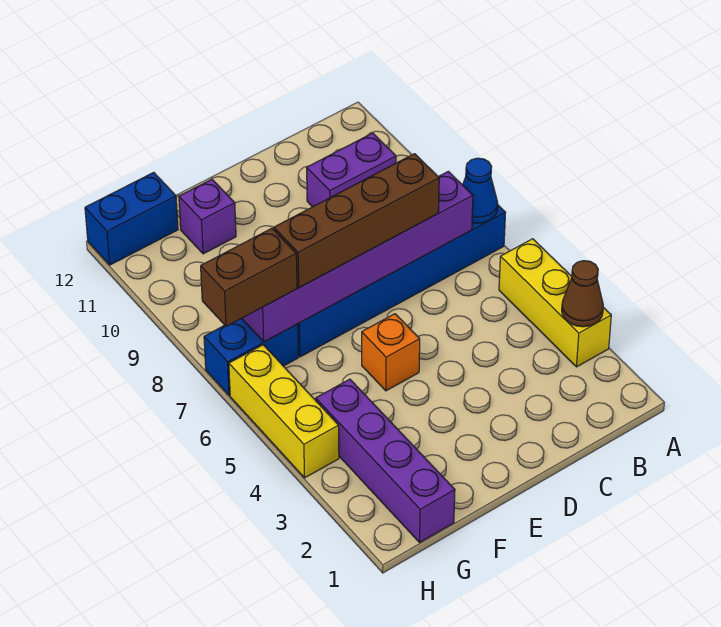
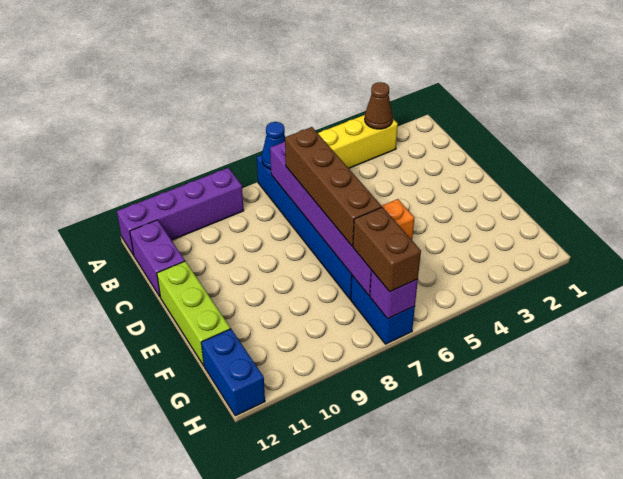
purple 1x2 brick [307,133,396,207] -> purple 1x2 brick moved to [130,220,185,297]
none -> lime 1x3 brick [157,261,230,366]
purple 1x1 brick [179,179,236,254] -> purple 1x1 brick moved to [370,270,418,319]
purple 1x4 brick [316,379,455,542] -> purple 1x4 brick moved to [117,168,244,255]
yellow 1x3 brick [229,345,339,478] -> none

